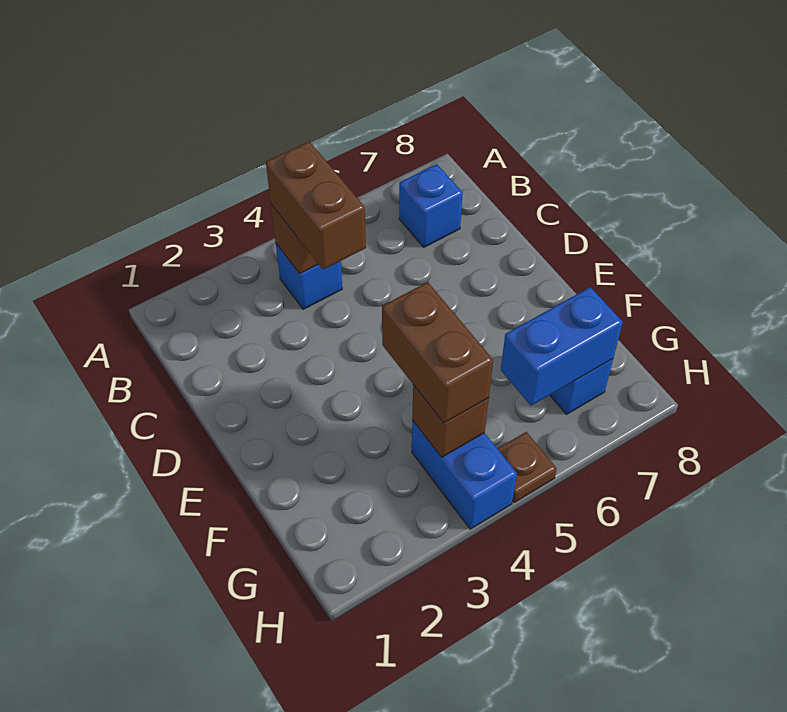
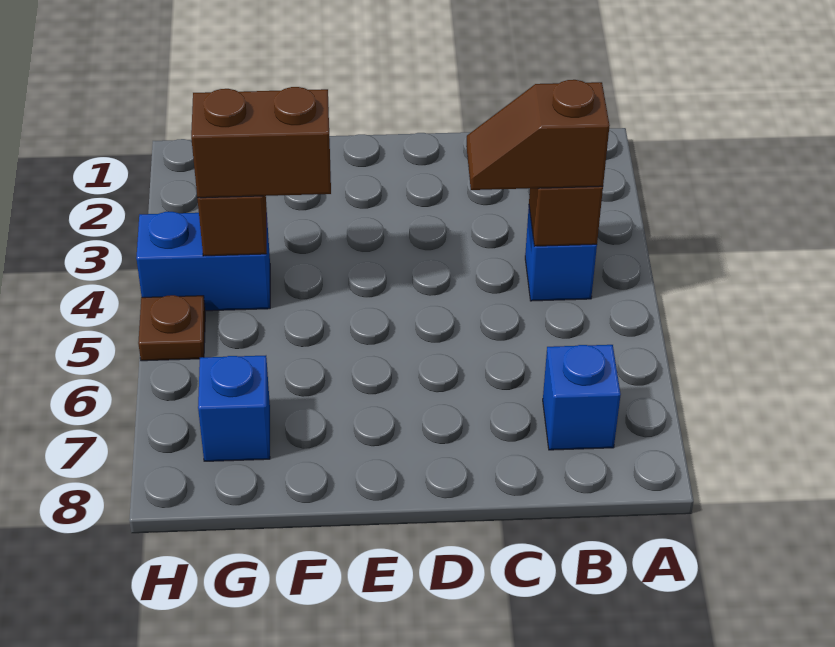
brown 1x2 brick [266,141,366,270] -> brown 1x2 slope [466,80,610,190]
blue 1x2 brick [501,287,623,406] -> none

